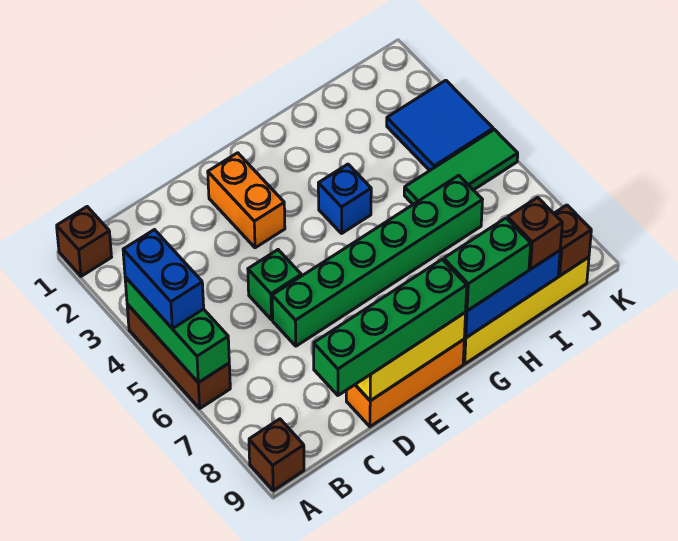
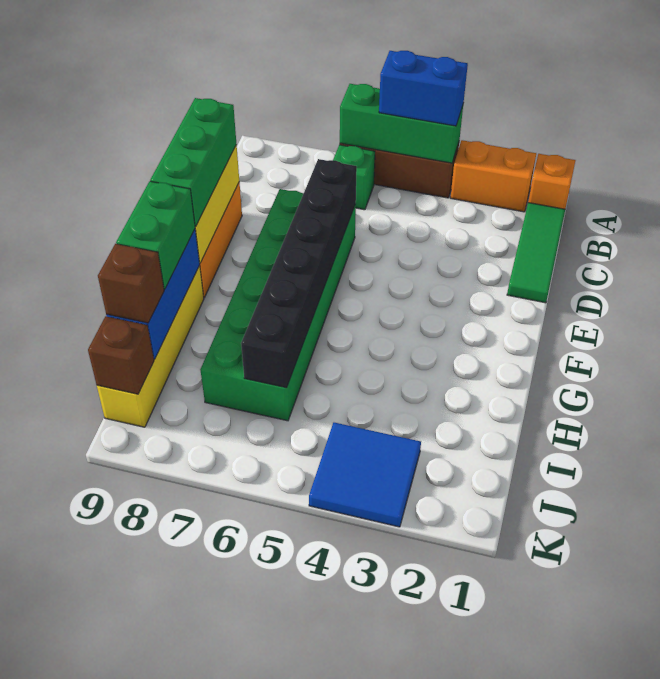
brown 1x1 brick [57,207,111,276] -> orange 1x1 brick [528,154,576,209]
brown 1x1 brick [249,419,304,491] -> none
green 1x4 brick [314,259,467,395] -> green 1x3 brick [150,98,236,226]
green 1x1 brick [248,250,301,320] -> green 1x1 brick moved to [333,145,375,210]
green 1x6 brick [272,175,482,346] -> green 2x6 brick [200,189,356,421]
none -> black 1x6 brick [241,159,357,388]
orange 1x2 brick [208,153,285,248] -> orange 1x2 brick moved to [451,140,536,212]
blue 1x1 brick [318,164,371,233] -> none
green 1x3 tile [404,130,518,204] -> green 1x3 tile moved to [507,203,565,303]

